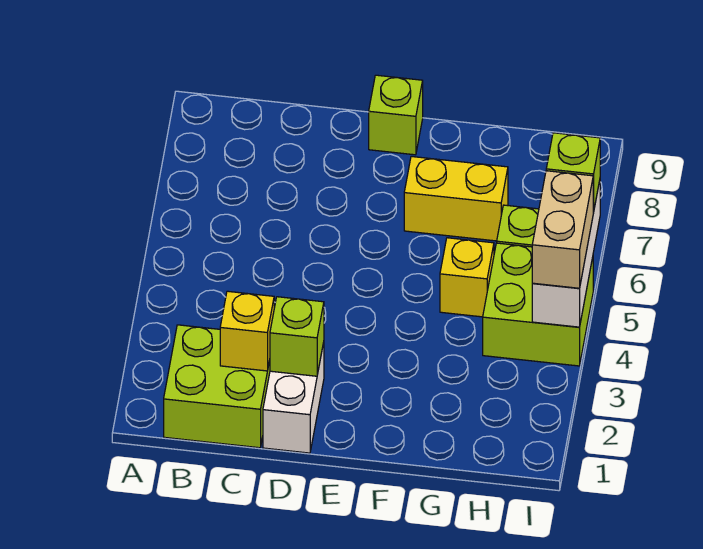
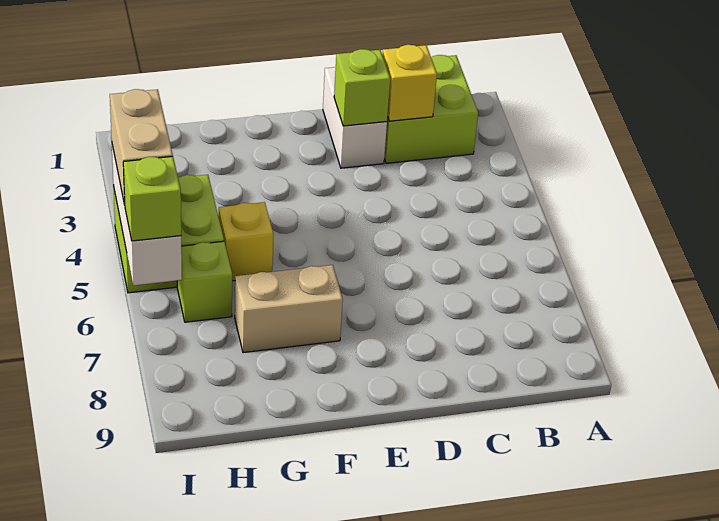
lime 1x1 brick [369,75,423,155] -> none
yellow 1x2 brick [404,156,508,241] -> tan 1x2 brick [235,265,343,353]

